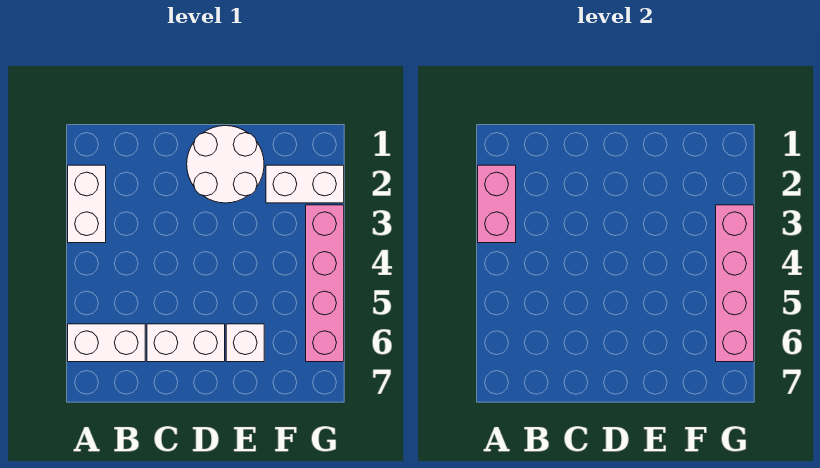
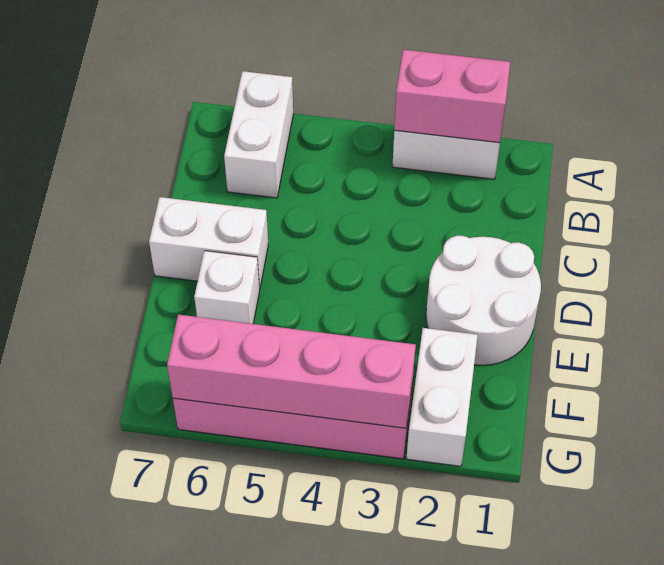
white 1x2 brick [147,324,225,362] -> white 1x2 brick turned to [149,197,268,289]

